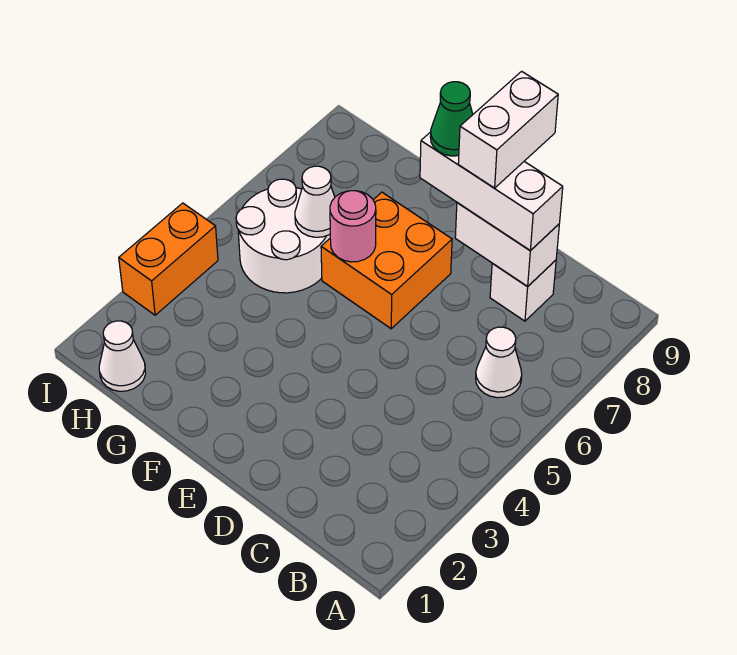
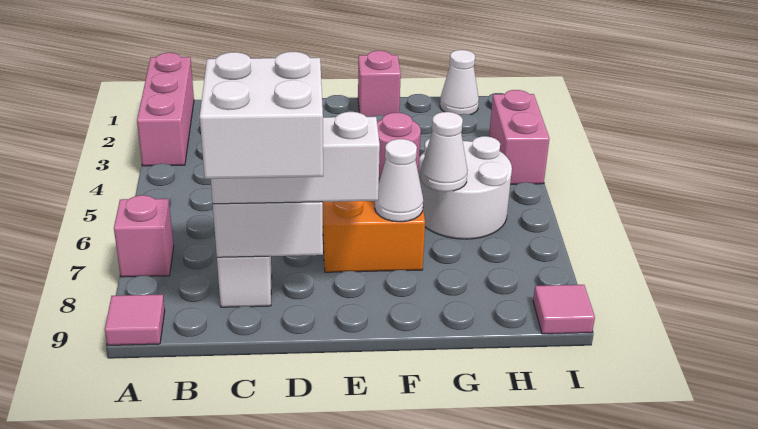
none -> pink 1x3 brick [137,53,194,166]
none -> pink 1x1 brick [114,195,174,277]
none -> pink 1x1 tile [105,294,165,346]
white 1x1 cone [476,327,522,398] -> white 1x1 cone moved to [375,139,423,222]
white 1x2 brick [458,71,558,188] -> white 2x2 brick [200,52,323,179]
green 1x1 cone [430,82,473,156] -> none
none -> pink 1x1 brick [358,51,401,117]
orange 1x2 brick [119,203,218,315] -> pink 1x2 brick [489,90,549,184]
none -> pink 1x1 tile [533,285,595,334]

